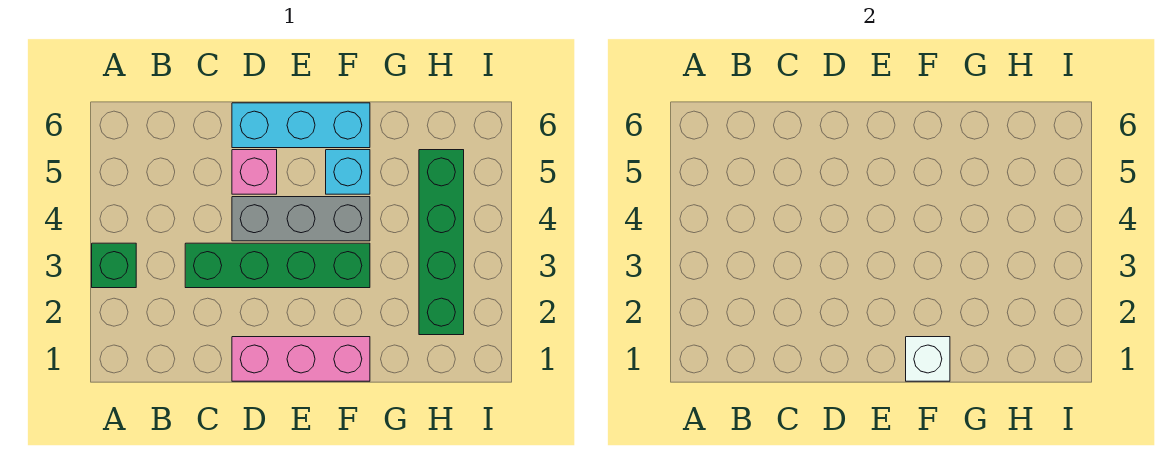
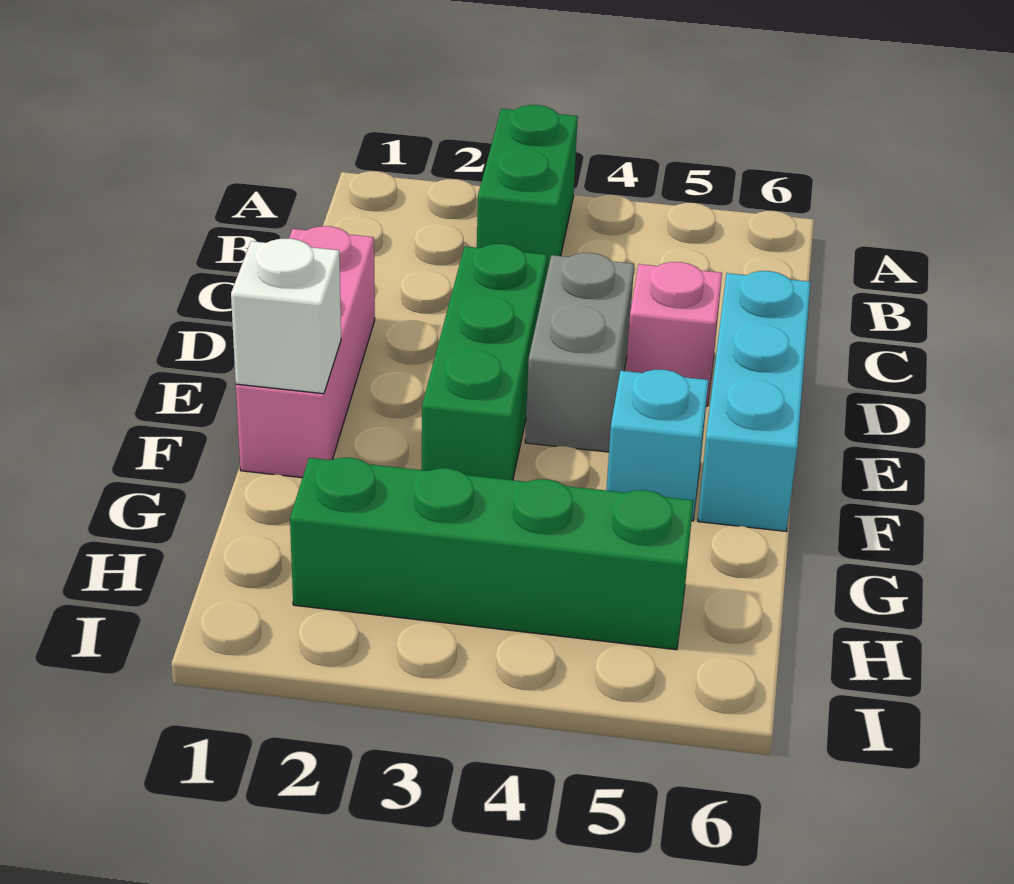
green 1x1 brick [92,243,136,288] -> green 1x2 brick [477,105,578,277]
green 1x4 brick [185,243,370,288] -> green 1x3 brick [422,244,547,480]
grey 1x3 brick [232,197,370,241] -> grey 1x2 brick [525,253,634,452]

